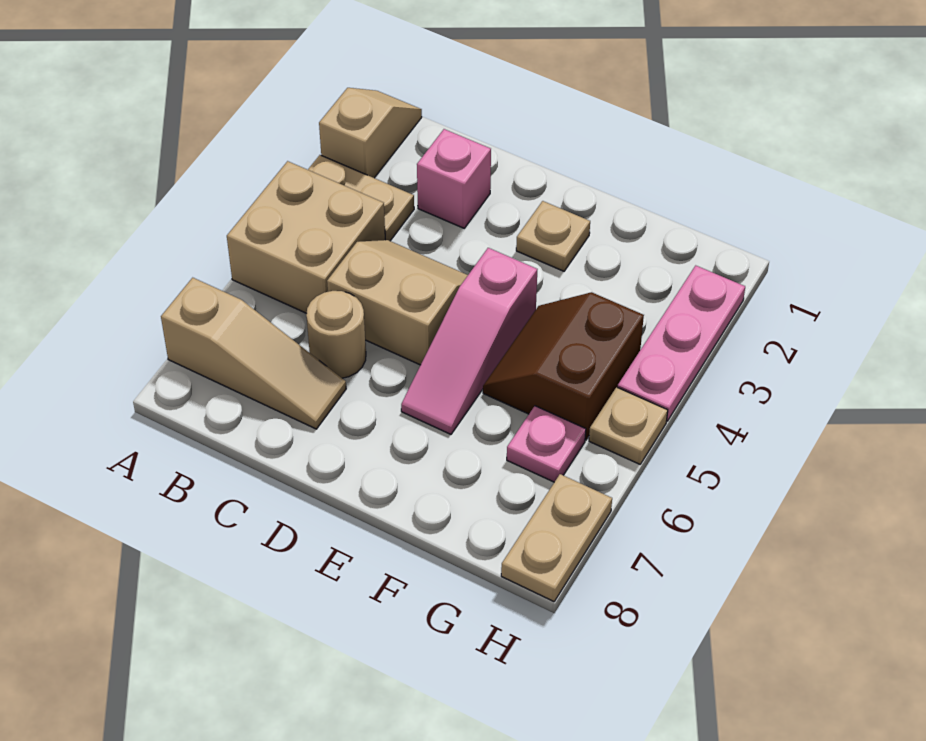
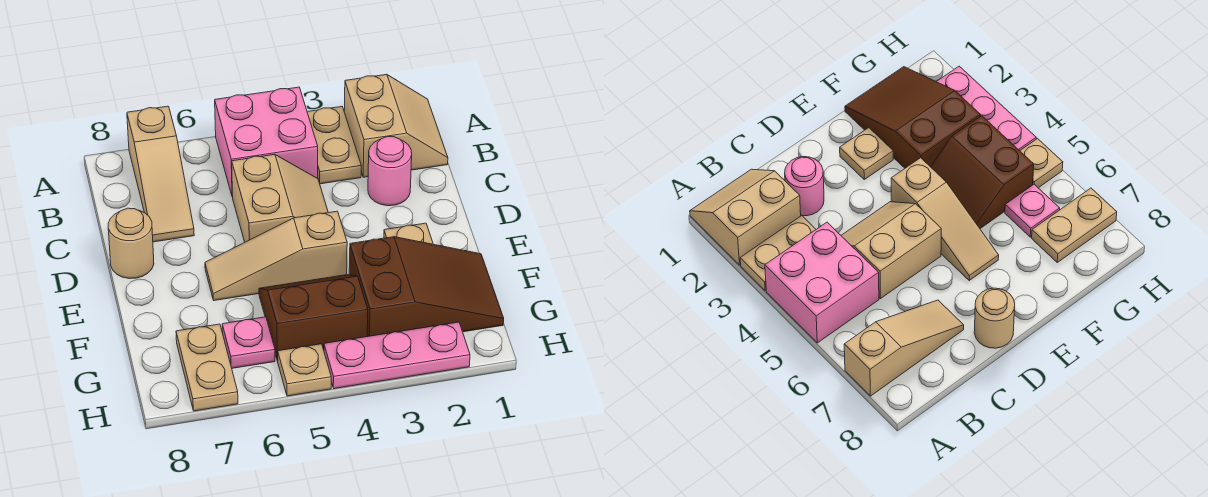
tan 1x2 slope [319,88,422,178] -> tan 2x2 slope [344,74,448,177]
tan 2x2 brick [227,161,385,313] -> pink 2x2 brick [215,87,318,197]
pink 1x1 brick [417,129,491,228] -> pink 1x1 round brick [368,137,412,206]
tan 1x1 round brick [306,291,366,378] -> tan 1x1 round brick moved to [108,208,154,279]
pink 1x3 slope [401,248,537,434] -> tan 1x3 slope [205,211,347,300]
none -> brown 2x3 slope [349,237,504,337]
tan 1x2 plate [501,474,612,602] -> tan 1x2 plate turned to [176,324,238,411]

